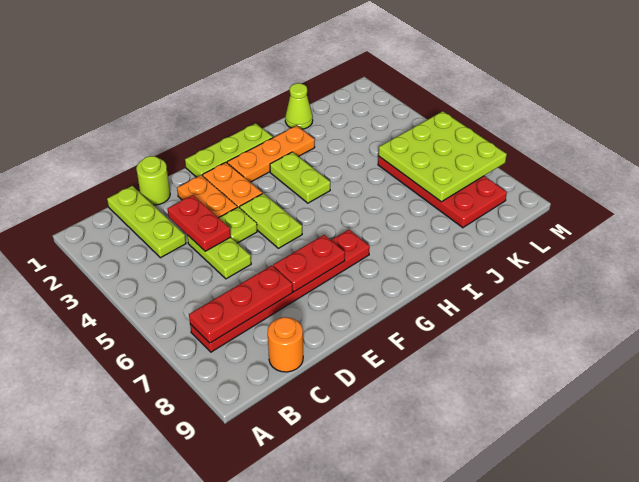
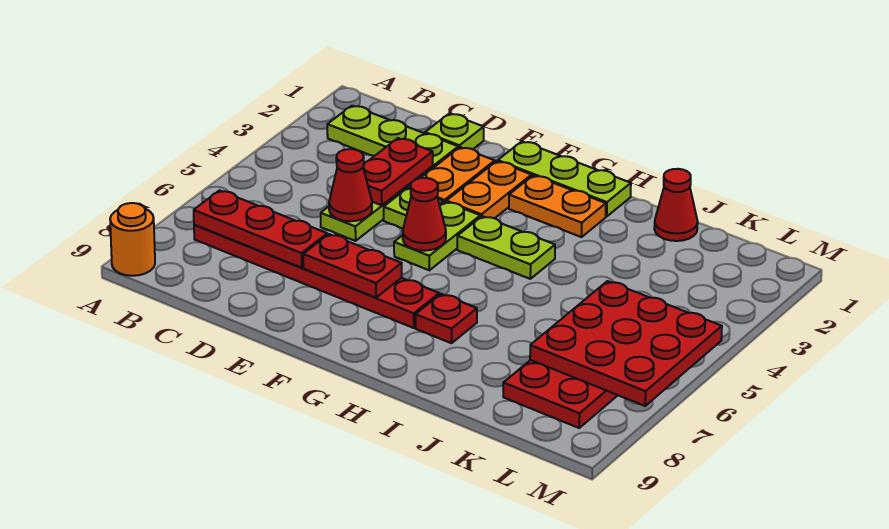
lime 1x3 plate [107,186,186,258] -> lime 1x3 plate turned to [327,106,458,176]
orange 1x1 round brick [268,317,303,372] -> orange 1x1 round brick moved to [110,203,155,276]
lime 1x1 round brick [136,156,170,205] -> lime 1x1 plate [425,114,484,149]
none -> red 1x1 cone [329,149,372,221]
none -> red 1x1 cone [403,178,446,251]
orange 1x3 plate [227,126,315,182] -> orange 1x2 plate [509,175,606,237]
lime 1x2 plate [270,152,330,203] -> lime 1x2 plate turned to [457,216,555,279]
none -> red 1x1 plate [416,294,477,343]
lime 1x1 cone [285,83,313,129] -> red 1x1 cone [654,169,698,241]
lime 3x3 plate [378,111,507,202] -> red 3x3 plate [530,281,722,406]

